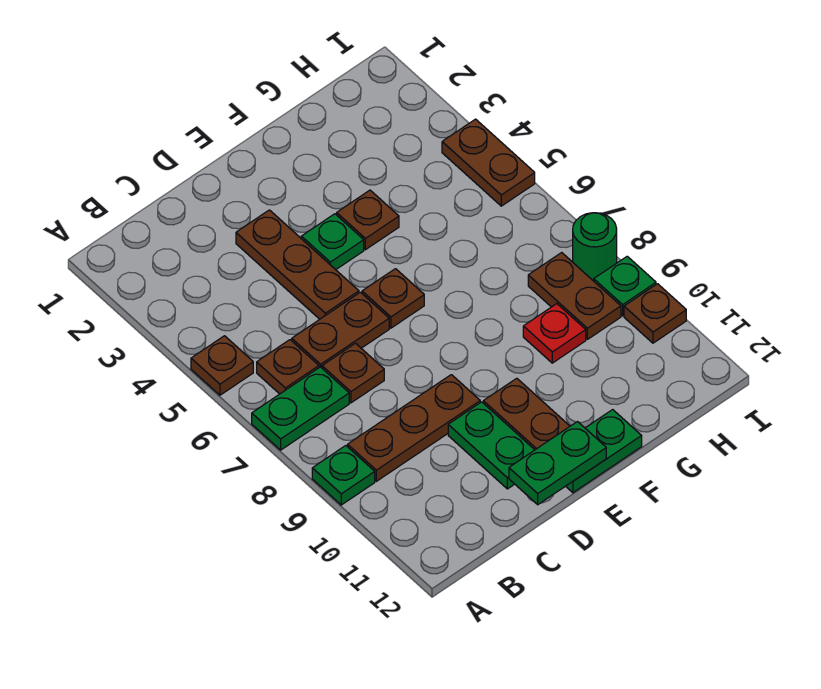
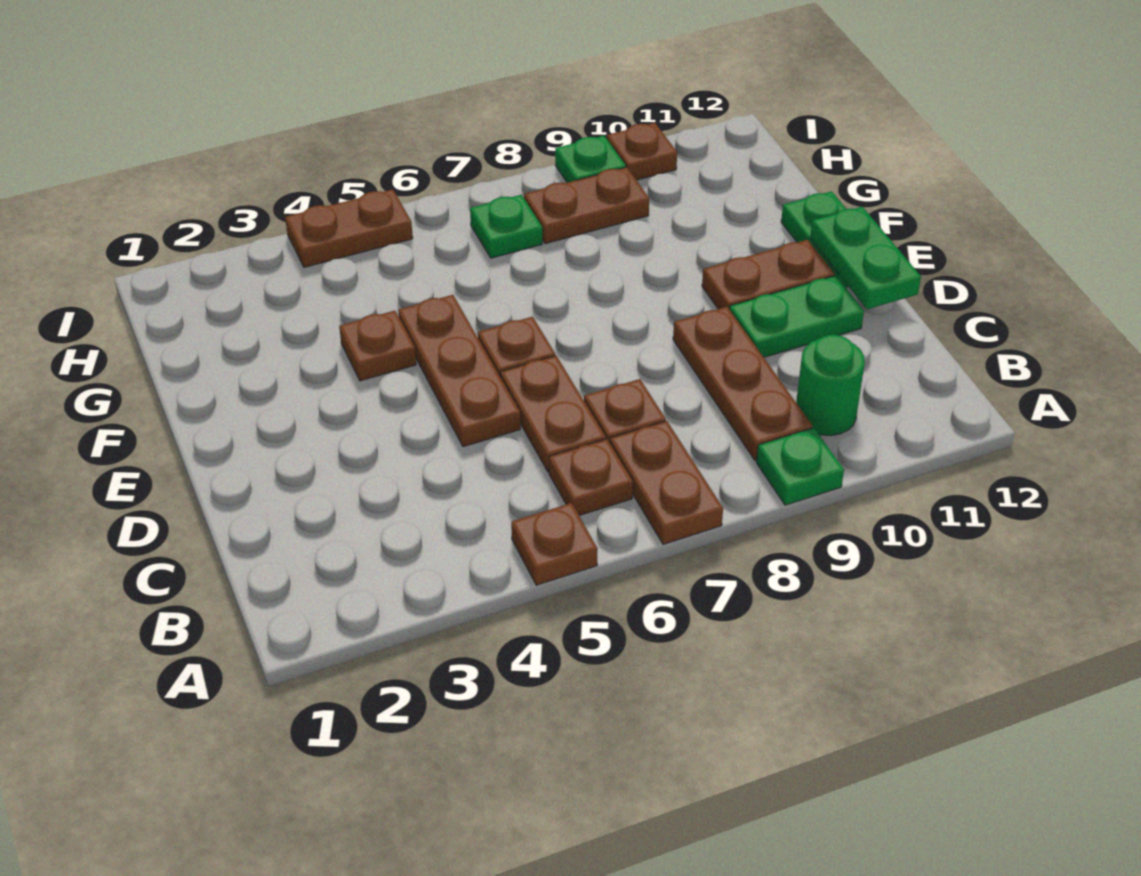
green 1x2 plate [252,367,349,450] -> brown 1x2 plate [610,421,723,544]
brown 1x3 plate [236,210,359,319] -> brown 1x3 plate turned to [398,295,520,447]
green 1x1 plate [301,214,364,270] -> green 1x1 plate moved to [470,195,542,258]
red 1x1 plate [523,304,586,363] -> none
green 1x1 round brick [573,213,617,281] -> green 1x1 round brick moved to [796,335,865,436]

